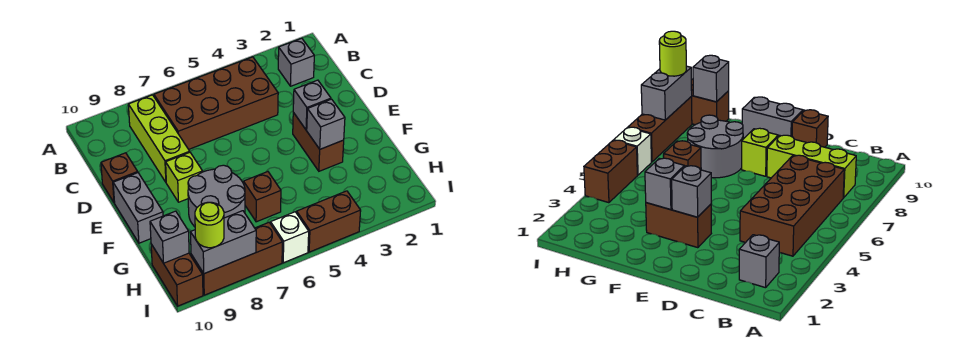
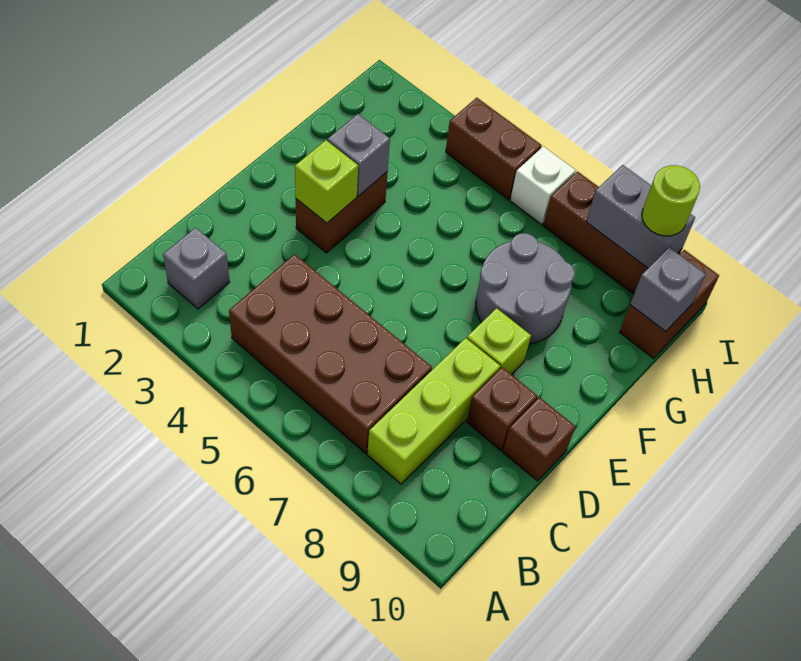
grey 1x1 brick [293,80,331,130] -> lime 1x1 brick [295,140,358,223]
grey 1x2 brick [113,173,163,243] -> none
brown 1x1 brick [244,172,281,222] -> brown 1x1 brick moved to [467,367,537,450]

